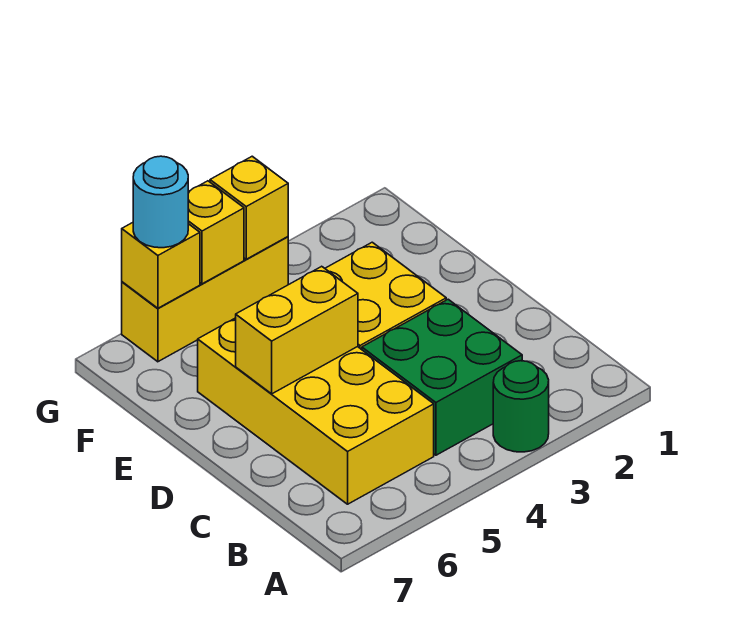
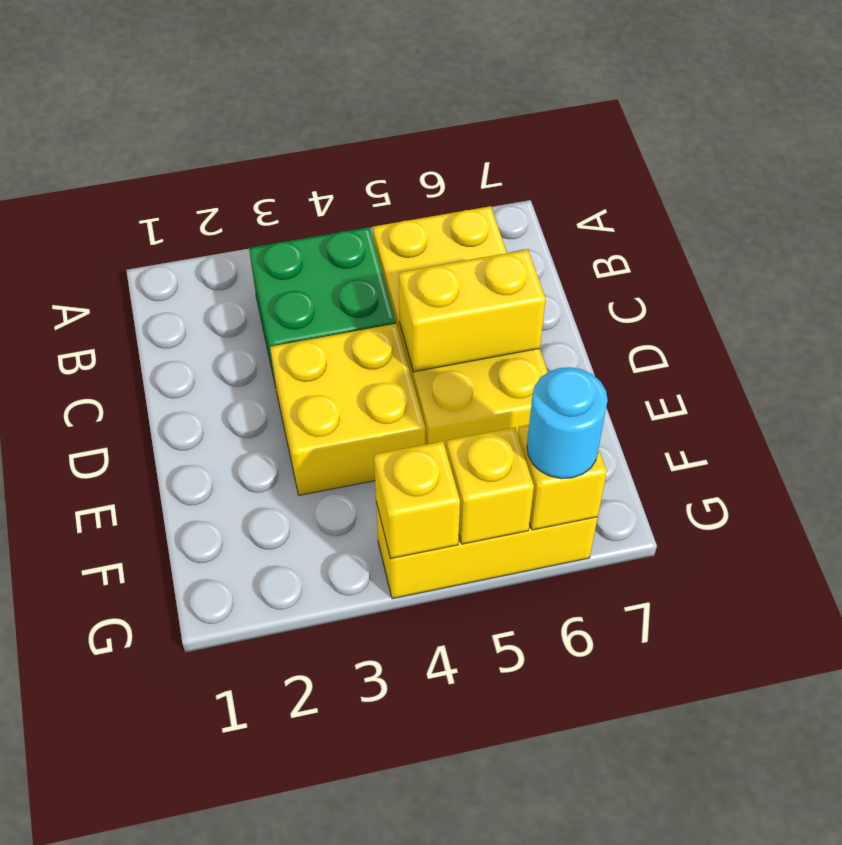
green 1x1 round brick [493,361,549,452] -> none

